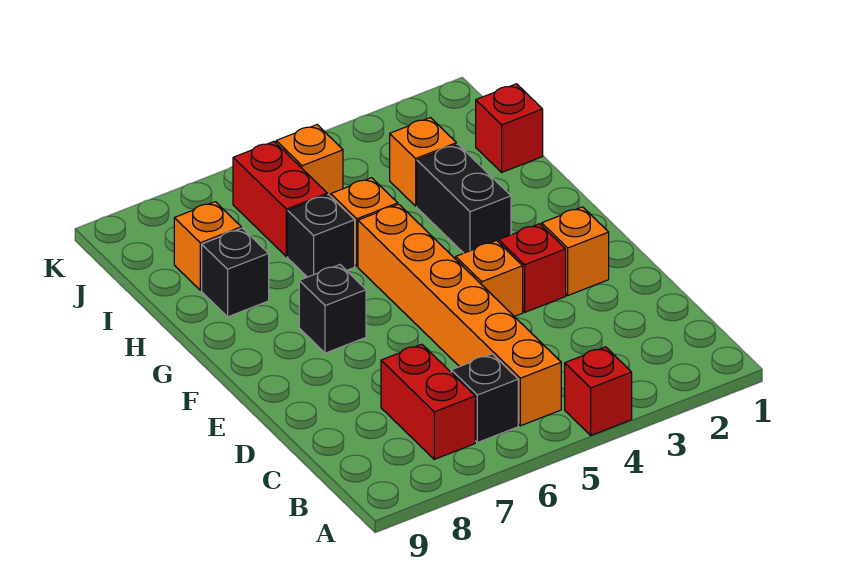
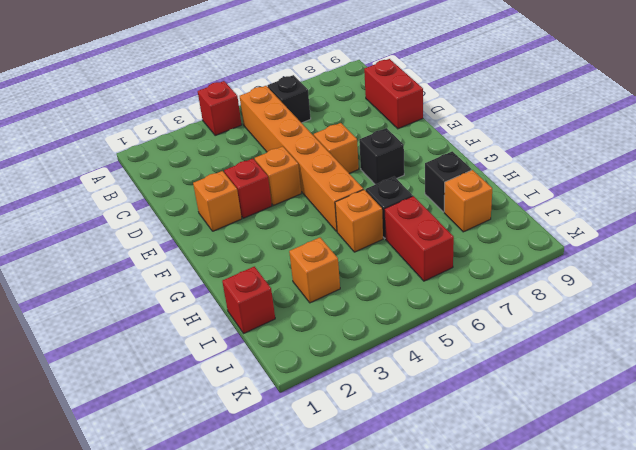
red 1x2 brick [381,344,475,459] -> red 1x2 brick moved to [364,59,423,129]
black 1x2 brick [417,144,511,253] -> none
orange 1x1 brick [276,125,343,196] -> orange 1x1 brick moved to [314,123,359,173]

